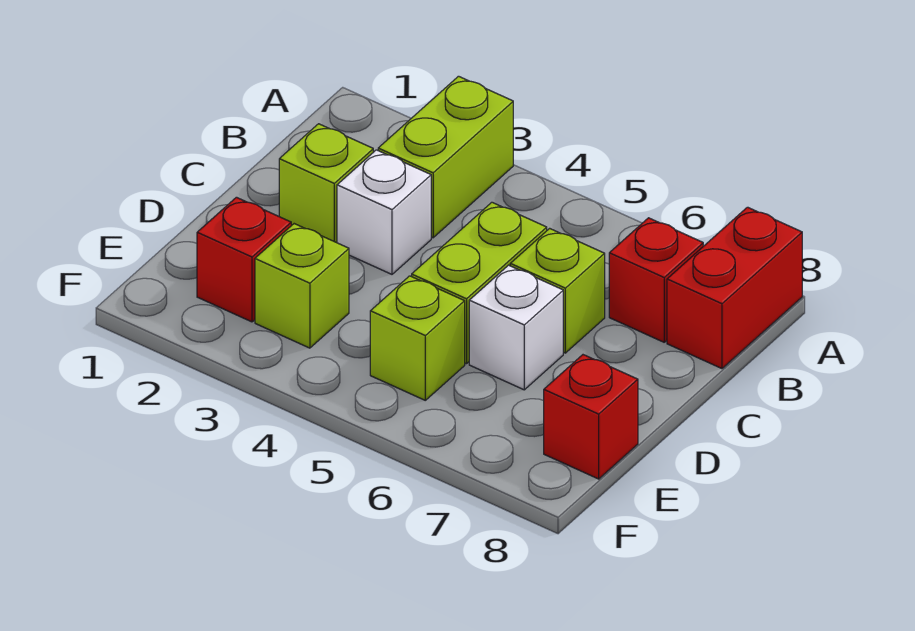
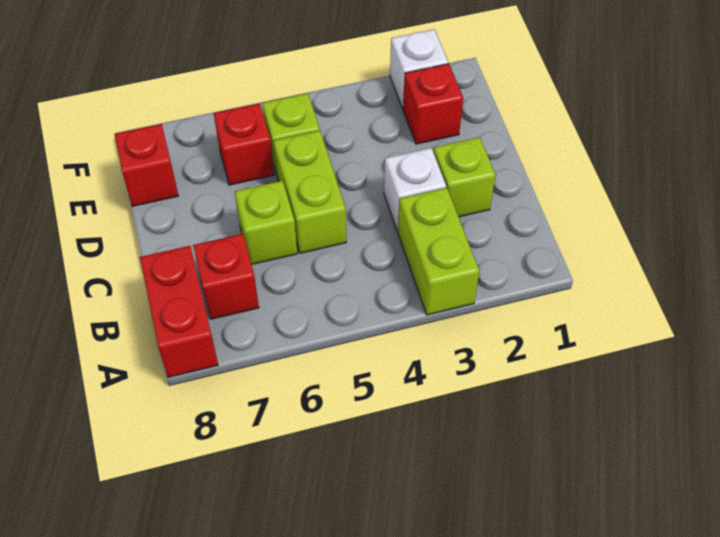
white 1x1 brick [469,265,563,390] -> white 1x1 brick moved to [390,29,448,108]
lime 1x1 brick [255,224,349,348] -> none
none -> red 1x1 brick [214,103,274,185]

